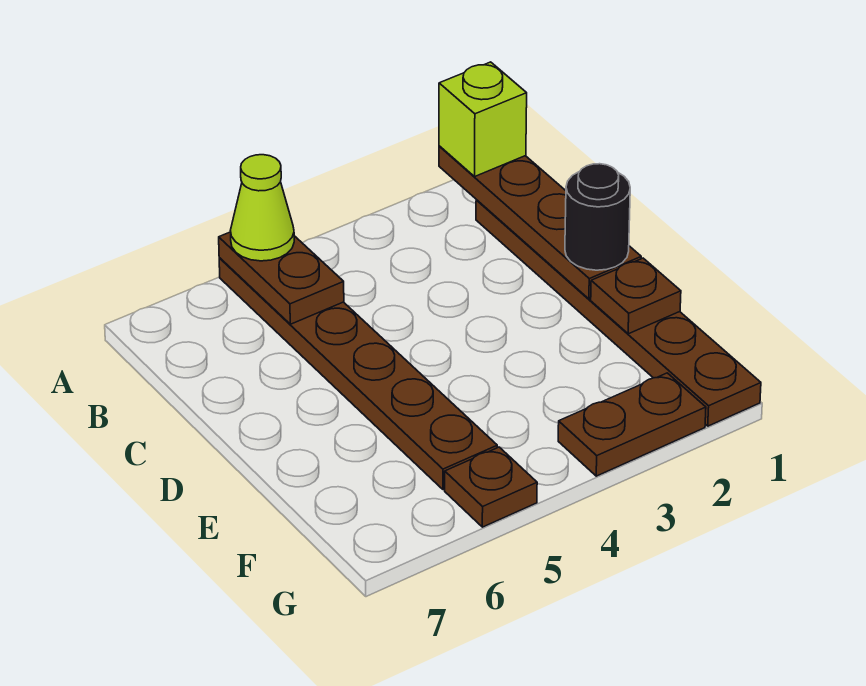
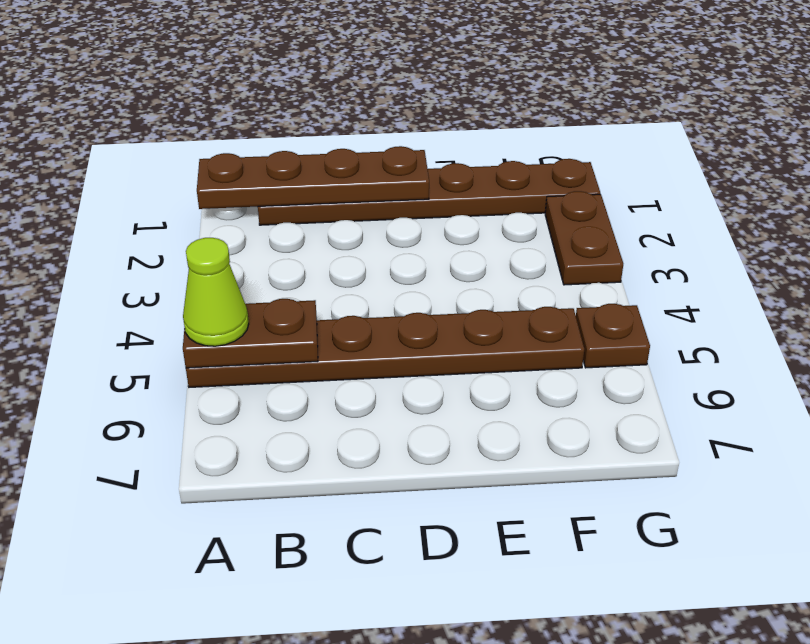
lime 1x1 brick [439,62,527,176] -> none
black 1x1 round brick [565,164,630,270] -> none
brown 1x1 plate [591,258,681,334] -> none

